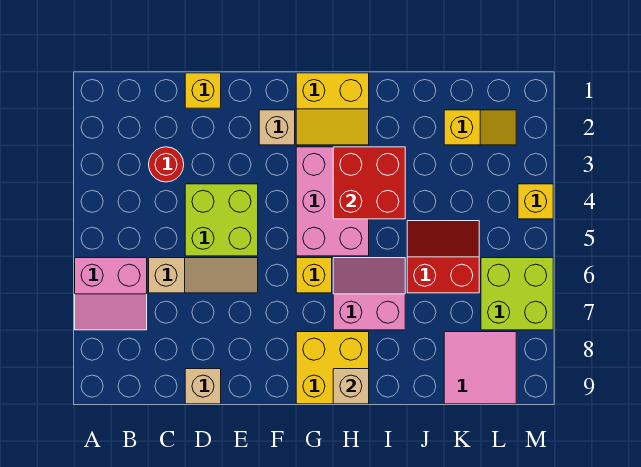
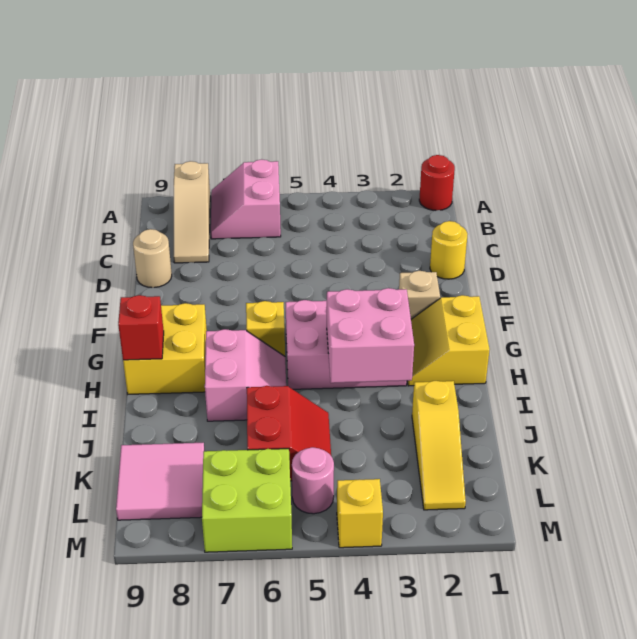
red 1x1 round brick [149,147,184,182] -> red 1x1 round brick moved to [419,155,455,211]
tan 1x3 slope [149,258,258,293] -> tan 1x3 slope moved to [174,161,210,263]
yellow 1x1 brick [185,73,221,108] -> yellow 1x1 round brick [430,221,468,279]
lime 2x2 brick [185,184,258,256] -> none
tan 1x1 brick [185,369,221,404] -> tan 1x1 round brick [133,229,172,288]
red 2x2 brick [333,147,405,219] -> pink 2x2 brick [327,288,414,383]
tan 1x1 brick [333,369,369,404] -> red 1x1 brick [118,295,164,360]
yellow 1x2 slope [444,110,516,145] -> yellow 1x3 slope [412,381,466,510]
none -> pink 1x1 round brick [292,447,334,514]

